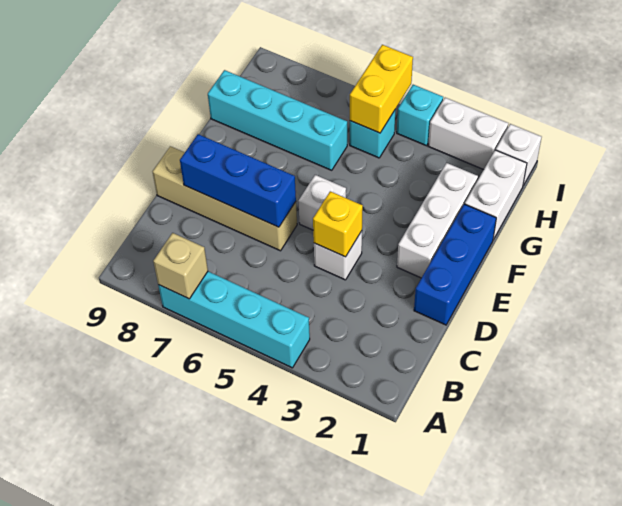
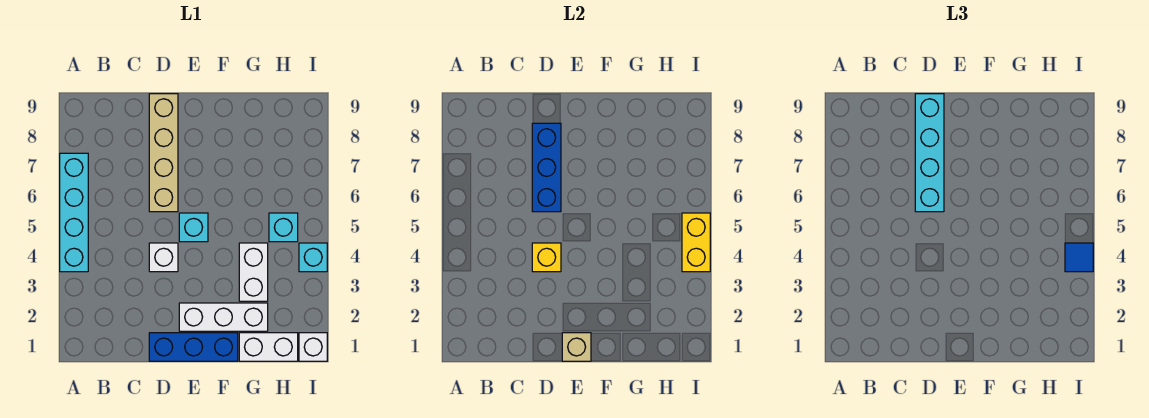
tan 1x1 brick [153,233,208,299] -> tan 1x1 brick moved to [562,333,591,361]
white 1x1 brick [298,175,346,230] -> cyan 1x1 brick [179,213,208,242]
cyan 1x4 brick [208,70,347,170] -> cyan 1x4 brick moved to [915,94,944,212]
yellow 1x2 brick [350,45,413,133] -> yellow 1x2 brick turned to [682,213,710,272]
white 1x2 brick [428,98,508,170] -> white 1x2 brick moved to [239,243,268,301]
none -> blue 1x1 tile [1065,243,1093,272]

